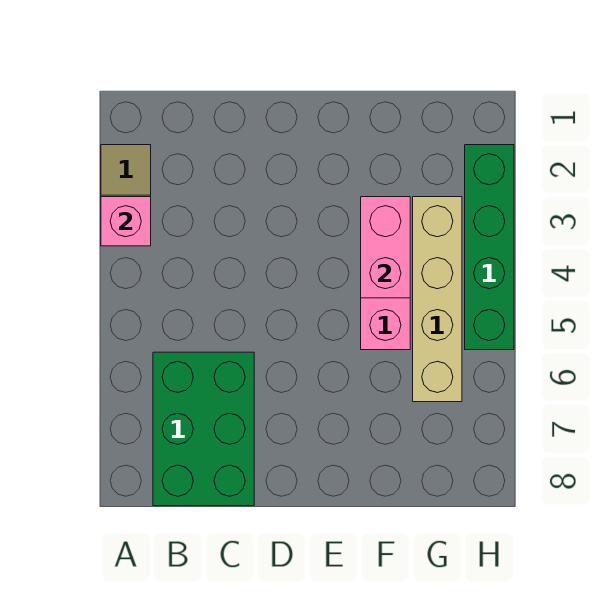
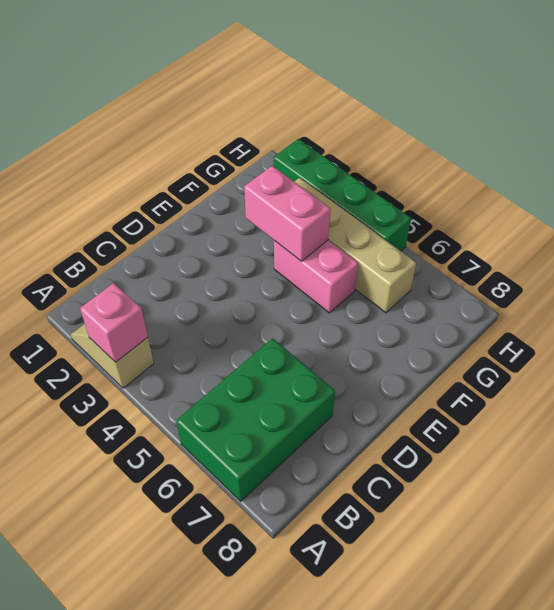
green 2x3 brick [153,352,254,506] -> green 2x3 brick turned to [176,338,335,501]

